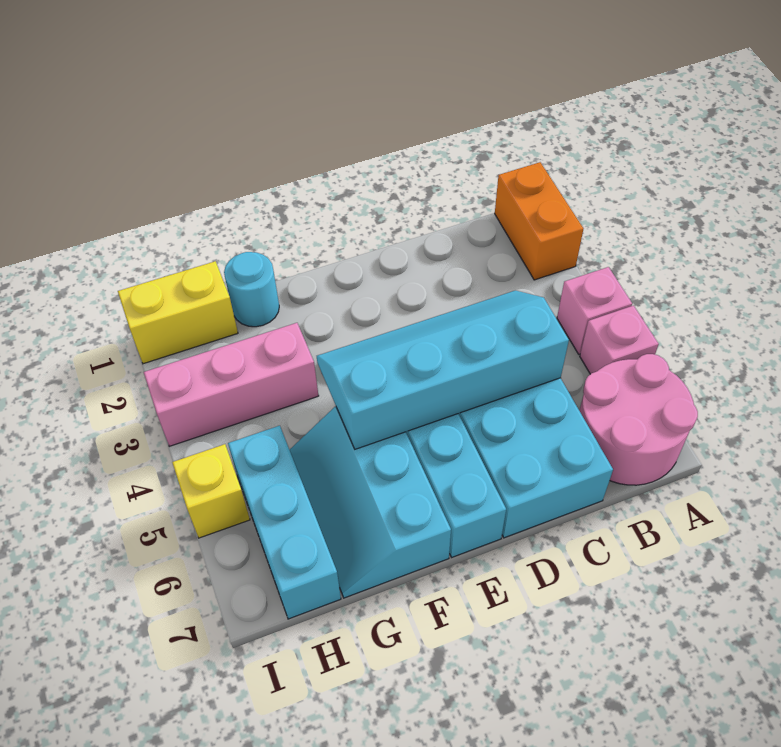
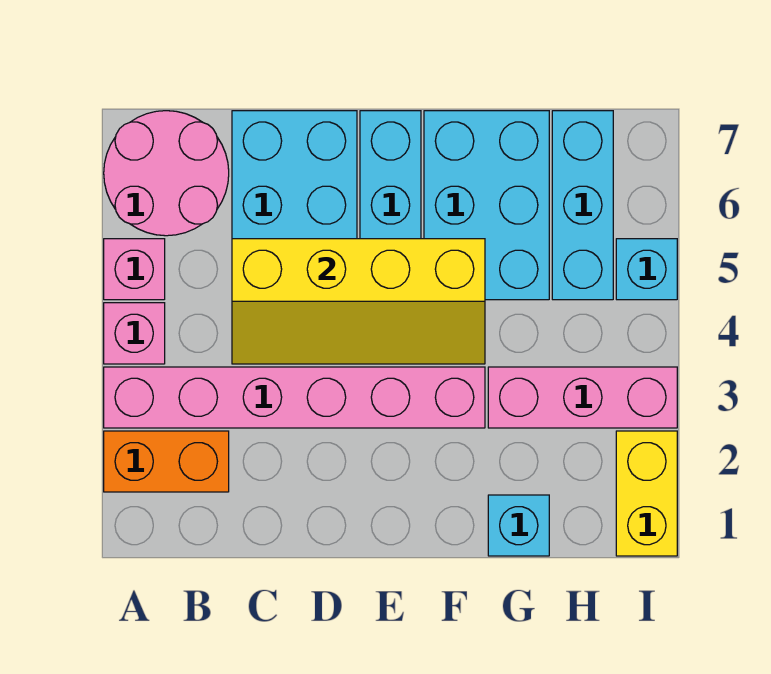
orange 1x2 brick [495,162,583,280] -> orange 1x2 brick turned to [104,431,229,492]
none -> pink 1x6 brick [104,367,485,428]
cyan 2x4 slope [317,290,569,449] -> yellow 2x4 slope [232,239,485,364]
cyan 2x3 slope [290,407,451,598] -> cyan 2x3 brick [424,111,549,300]
cyan 1x1 round brick [224,252,279,327] -> cyan 1x1 brick [488,495,549,556]
yellow 1x2 brick [118,261,238,364] -> yellow 1x2 brick turned to [616,431,677,556]
yellow 1x1 brick [172,444,250,538] -> cyan 1x1 brick [616,239,677,300]

